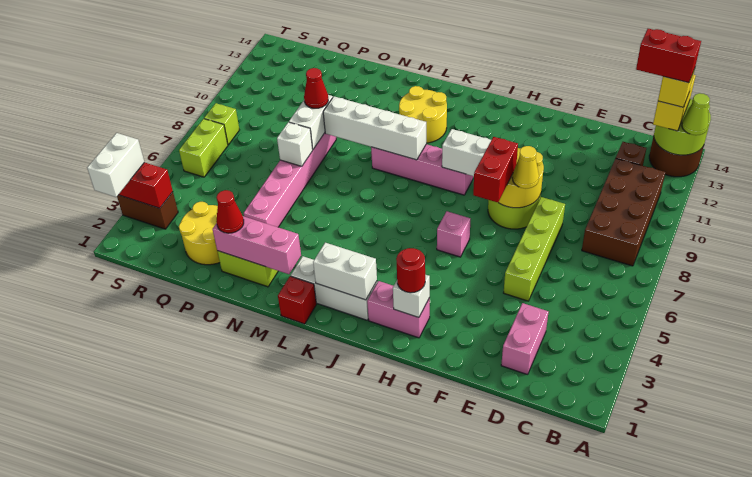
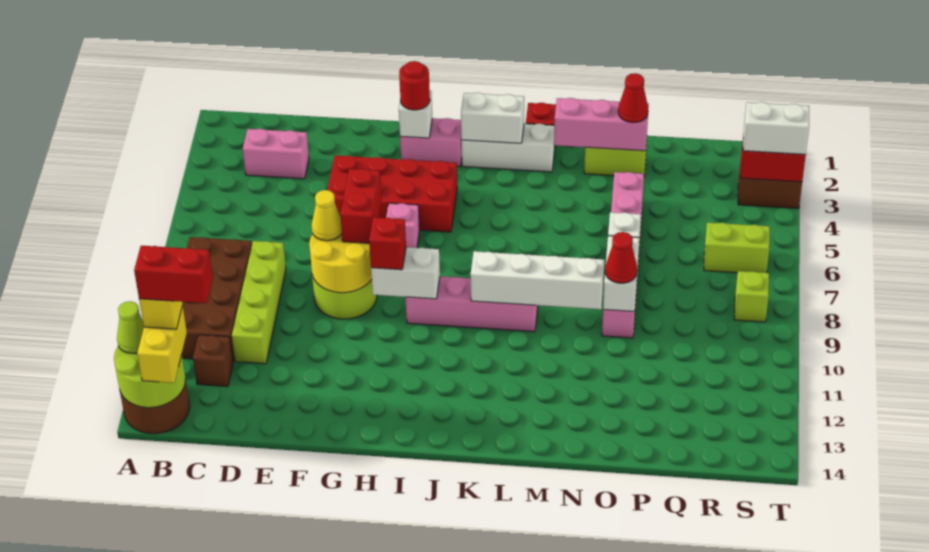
pink 1x2 brick [501,303,548,375] -> pink 1x2 brick turned to [243,129,309,179]
lime 1x4 brick [504,197,565,301] -> lime 1x4 brick moved to [232,241,286,364]
none -> red 2x4 brick [328,155,457,232]
none -> red 1x1 brick [369,217,406,270]
yellow 2x2 round brick [399,86,447,143] -> none
yellow 2x2 round brick [179,202,220,265] -> none
lime 1x2 brick [179,119,228,177] -> lime 1x2 brick turned to [704,222,770,273]
white 1x2 brick [87,133,144,197] -> white 1x2 brick turned to [743,102,809,154]

